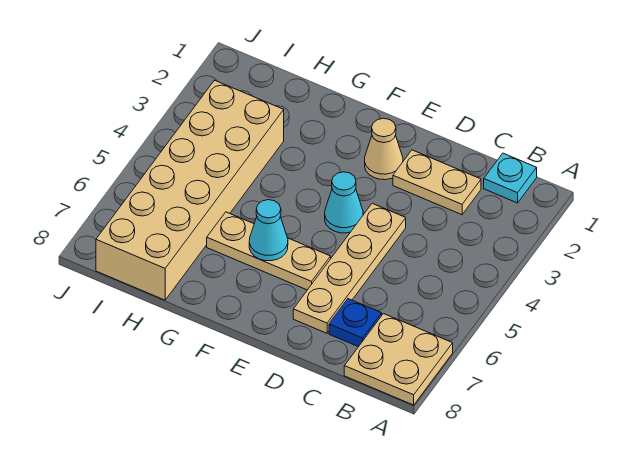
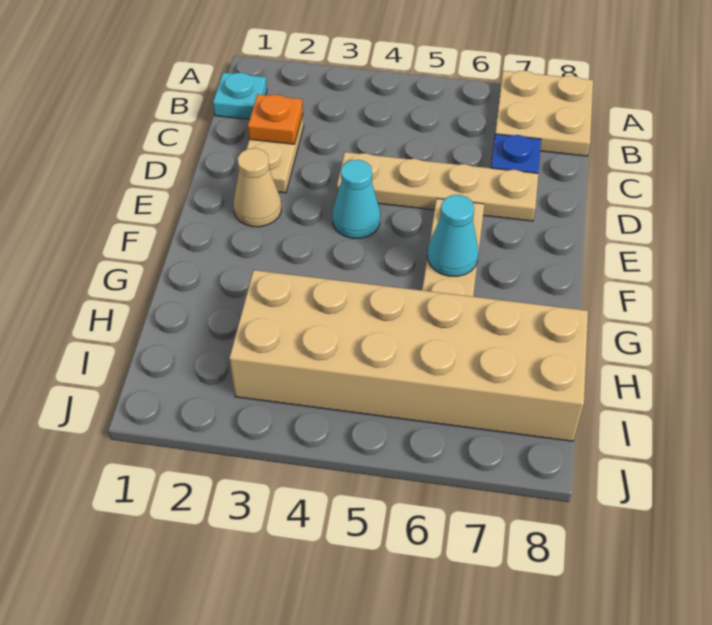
none -> orange 1x1 plate [248,94,303,144]

